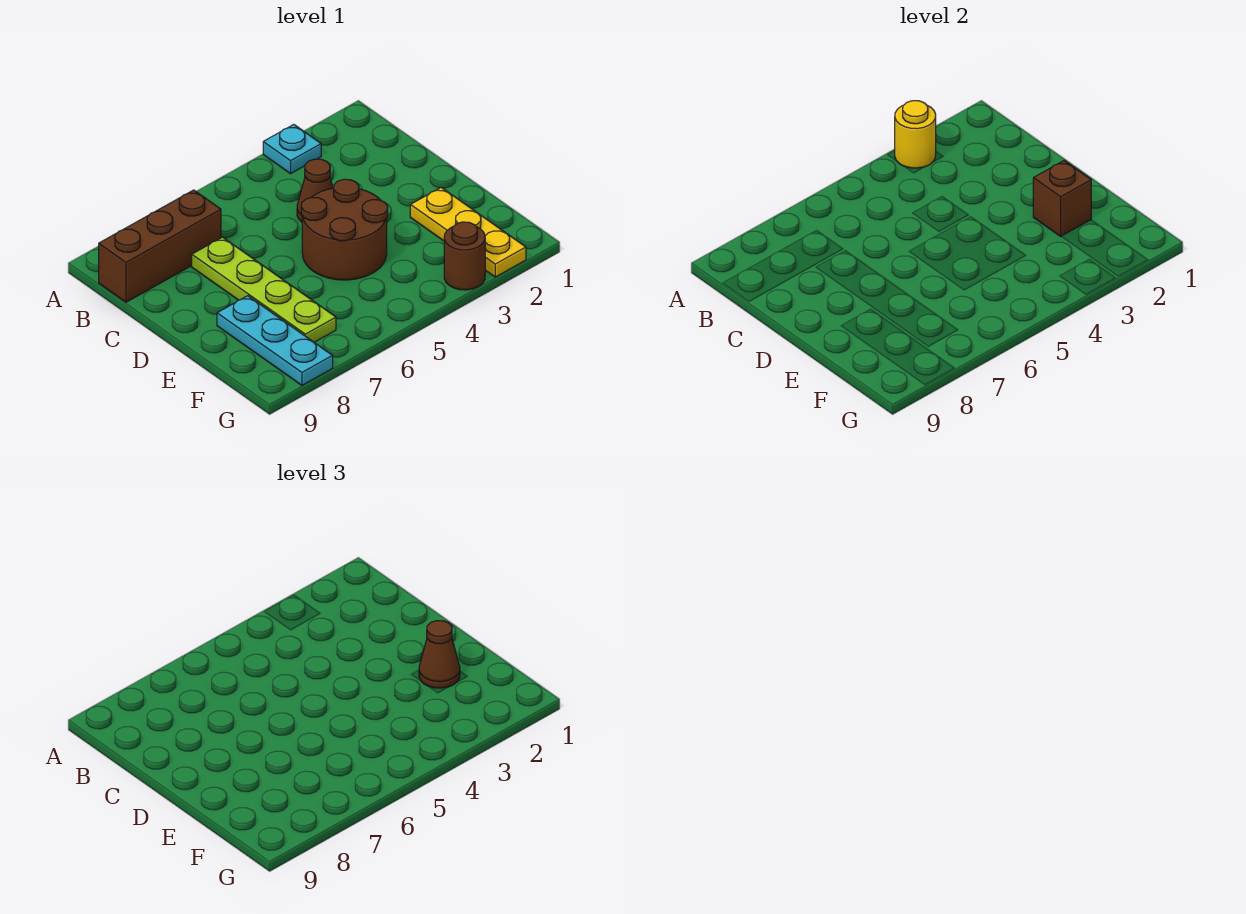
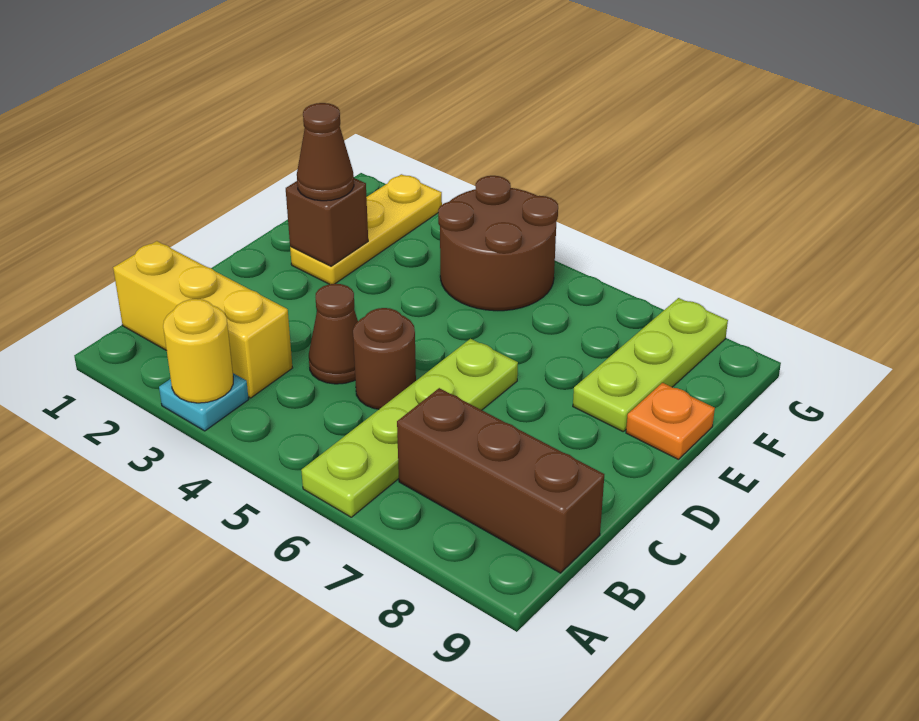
none -> yellow 1x3 brick [113,241,292,398]
lime 1x4 plate [192,237,336,342] -> lime 1x4 plate moved to [301,339,518,517]
brown 2x2 round brick [301,179,388,280] -> brown 2x2 round brick moved to [438,176,558,311]
cyan 1x3 plate [217,296,333,385] -> lime 1x3 plate [573,298,728,431]
none -> orange 1x1 plate [626,383,715,459]
brown 1x1 round brick [444,222,485,290] -> brown 1x1 round brick moved to [353,308,416,409]

